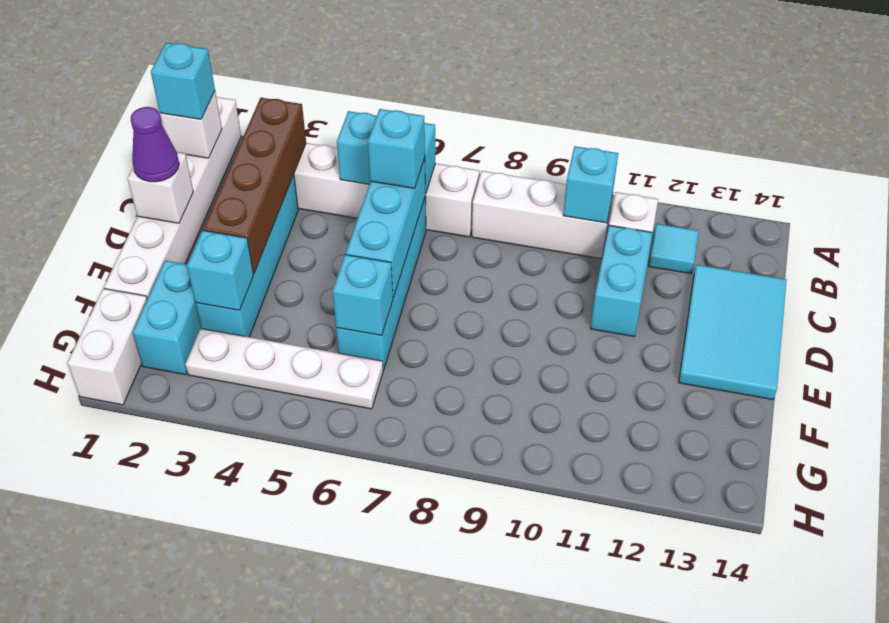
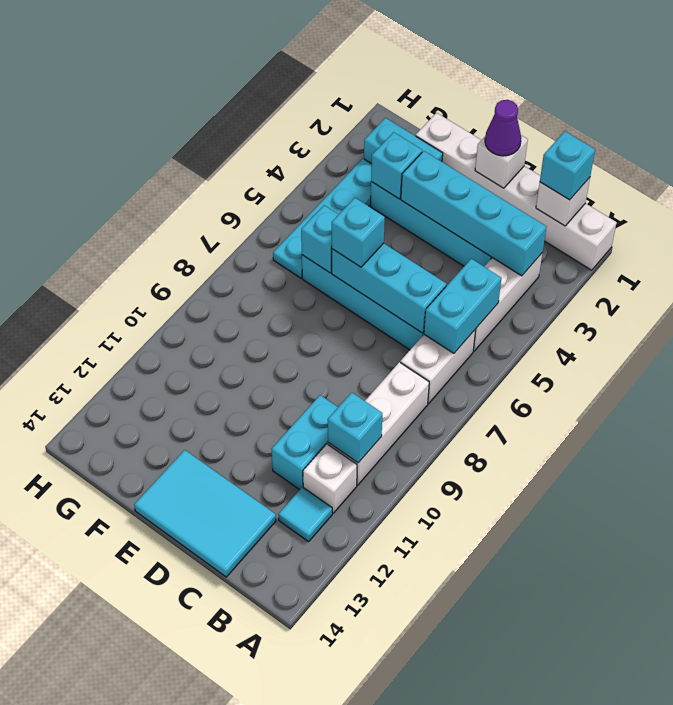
brown 1x4 brick [203,98,306,274] -> cyan 1x4 brick [401,151,546,276]
cyan 1x1 brick [368,109,425,188] -> cyan 1x1 brick moved to [332,198,385,267]
cyan 1x2 brick [590,225,653,337] -> cyan 1x2 brick turned to [271,395,338,490]
white 1x2 brick [67,289,147,405] -> none
white 1x4 plate [185,328,383,409] -> cyan 1x4 plate [273,159,372,278]

